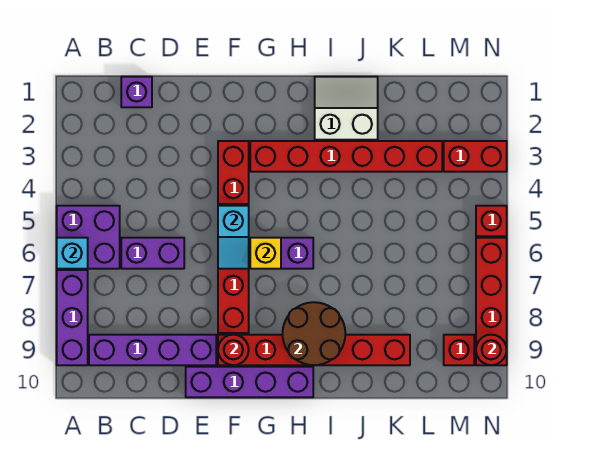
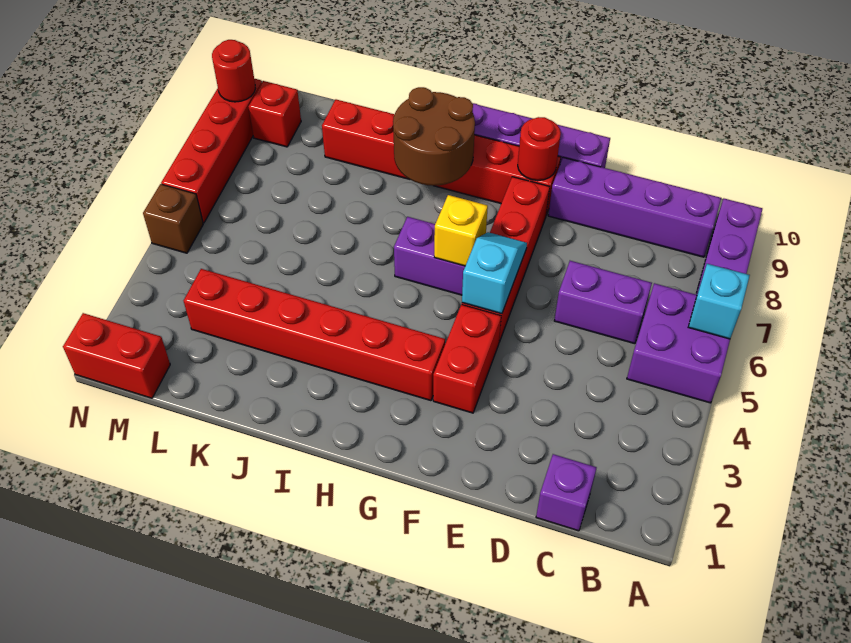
white 2x2 slope [315,77,378,140] -> none
red 1x2 brick [444,141,507,172] -> red 1x2 brick moved to [63,313,170,398]
red 1x1 brick [476,206,507,236] -> brown 1x1 brick [143,184,203,253]

